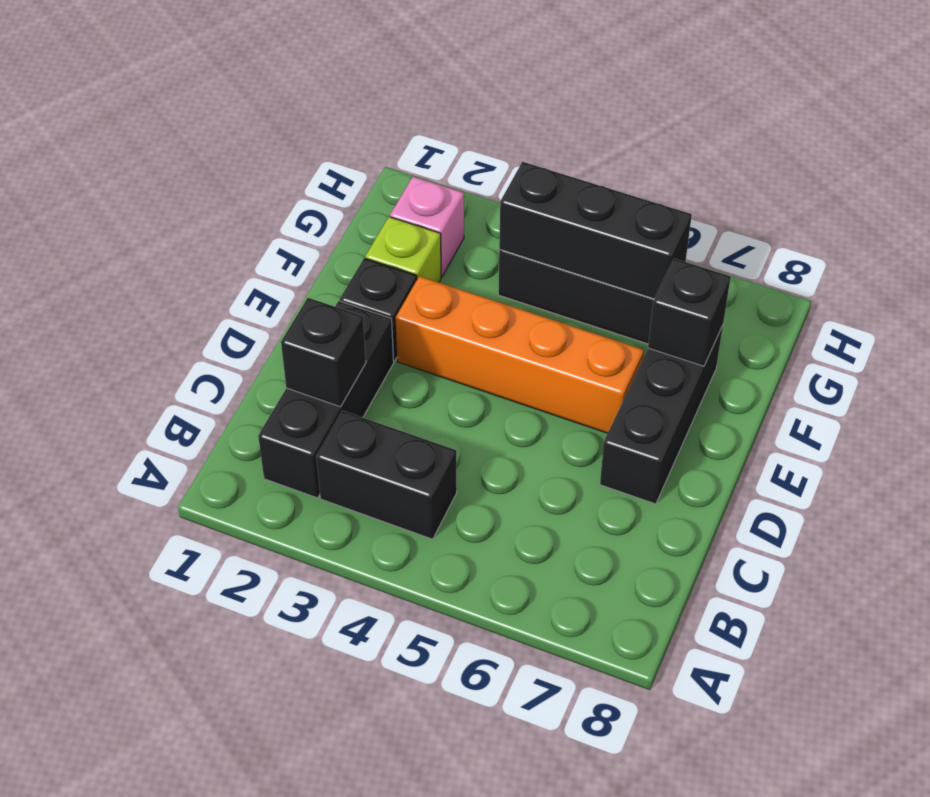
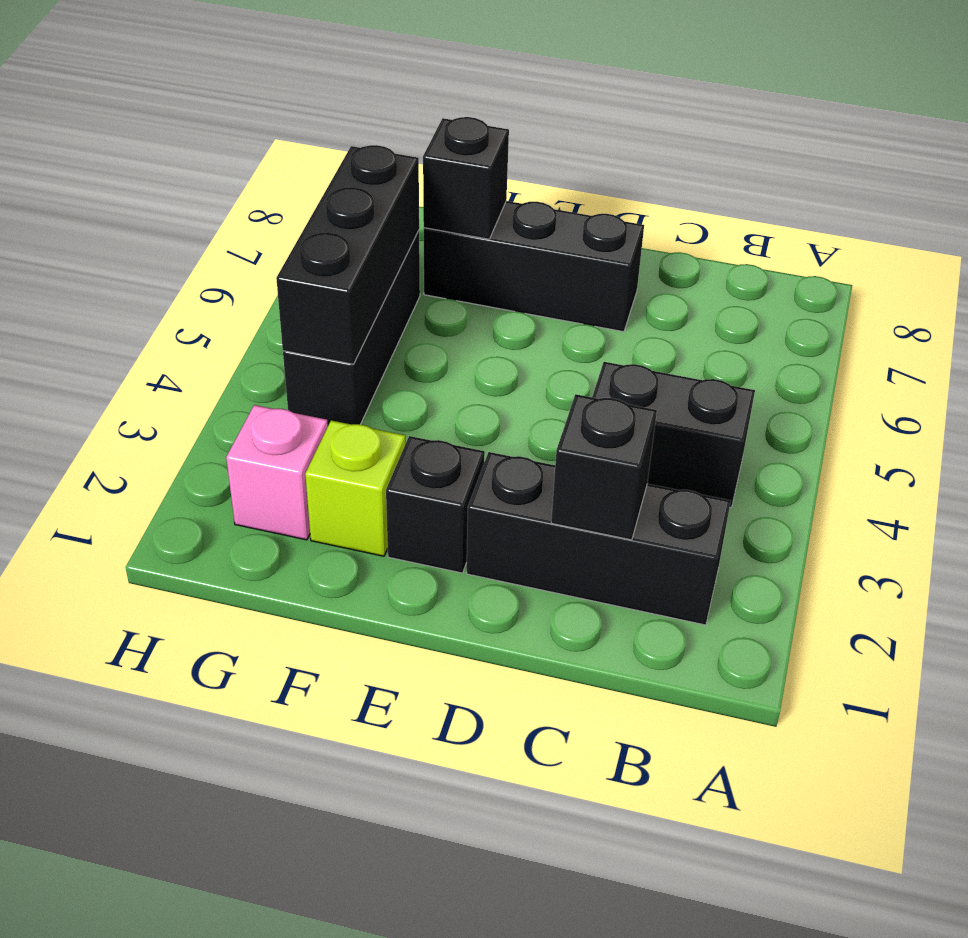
black 1x2 brick [316,411,457,539] -> black 1x2 brick turned to [592,362,755,507]
orange 1x4 brick [396,276,644,433] -> none

